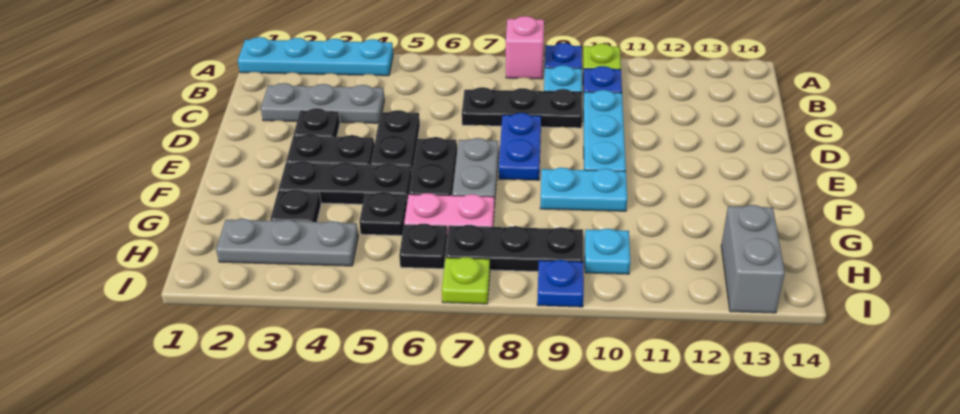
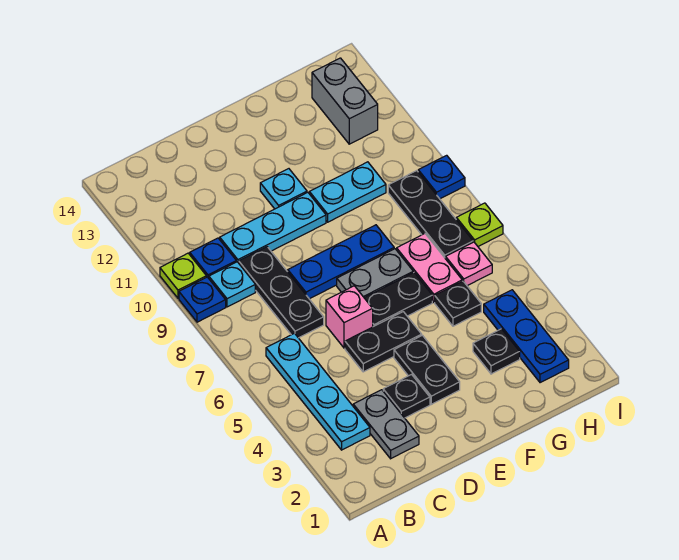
cyan 1x4 plate [238,37,393,76] -> cyan 1x4 plate moved to [266,333,370,450]
pink 1x1 brick [506,16,544,79] -> pink 1x1 brick moved to [326,286,373,348]
grey 1x3 plate [261,83,385,123] -> grey 1x2 plate [353,390,419,459]
blue 1x2 plate [499,113,541,180] -> blue 1x3 plate [288,225,394,299]
black 1x3 plate [279,161,412,204] -> none
cyan 1x2 plate [540,168,627,211] -> cyan 1x2 plate turned to [309,162,386,222]
grey 1x3 plate [216,219,358,266] -> blue 1x3 plate [484,290,569,383]
black 1x1 plate [399,224,447,269] -> pink 1x1 plate [446,242,492,286]
cyan 1x1 plate [585,229,630,274] -> cyan 1x1 plate moved to [260,169,307,209]
grey 1x2 brick [721,205,785,313] -> grey 1x2 brick turned to [312,58,378,144]

